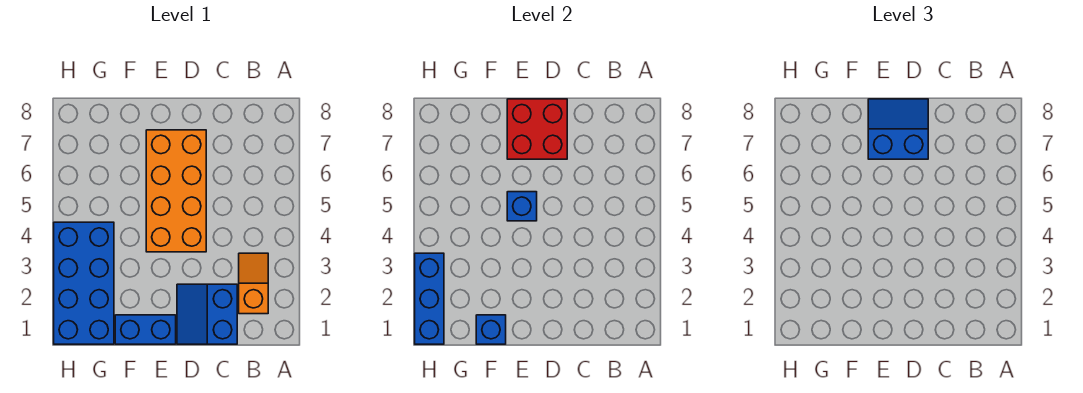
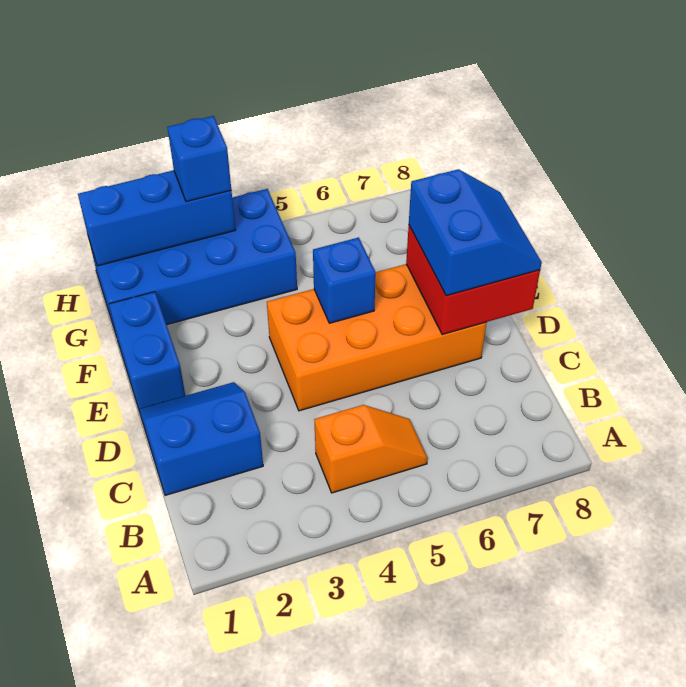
orange 1x2 slope [239,253,268,314] -> orange 1x2 slope moved to [314,405,428,493]
blue 1x1 brick [476,315,506,344] -> blue 1x1 brick moved to [167,116,231,202]

